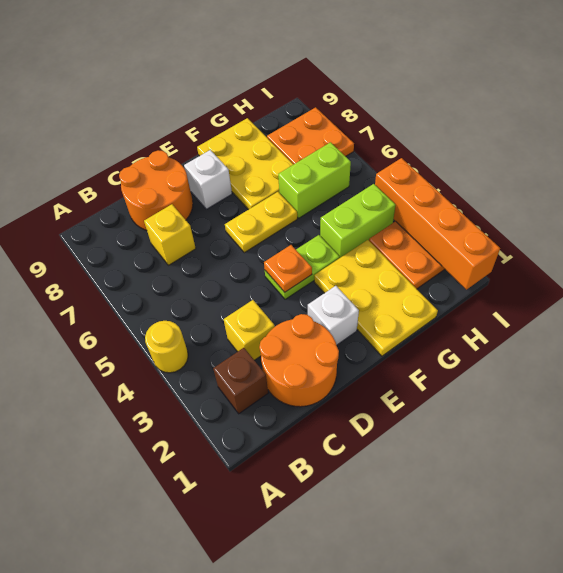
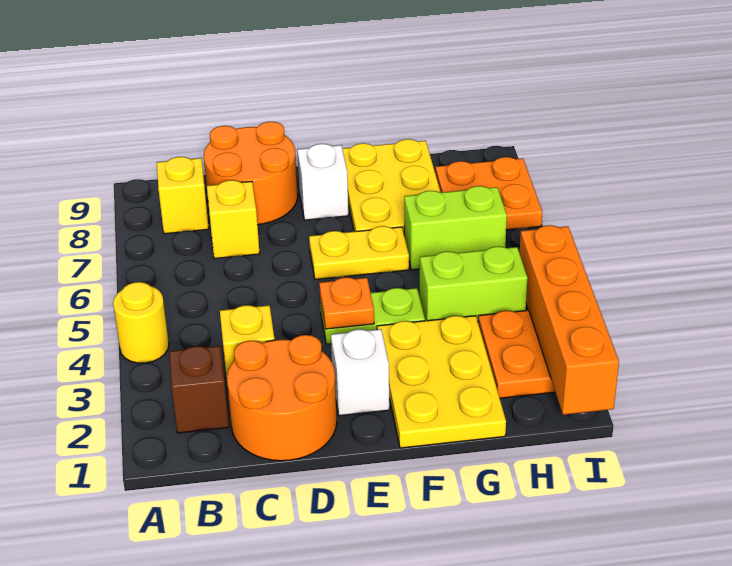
none -> yellow 1x1 brick [157,157,209,234]

